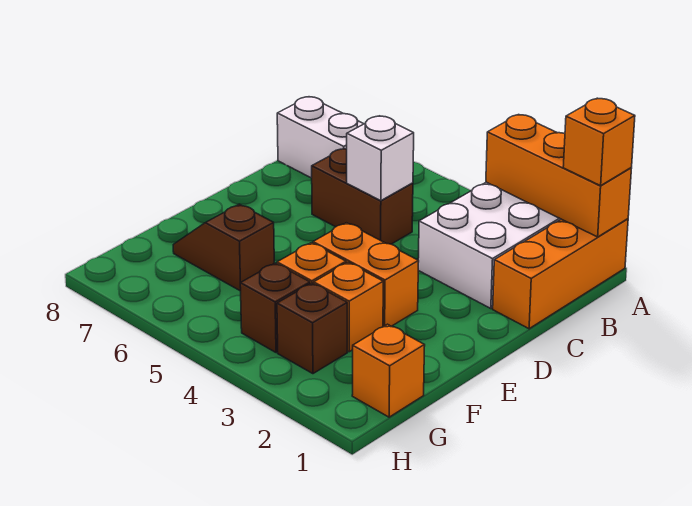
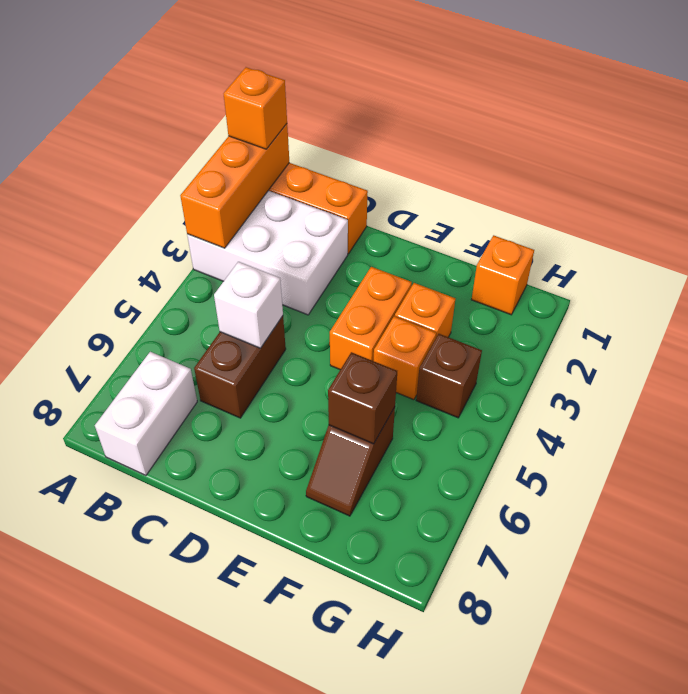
brown 1x1 brick [277,283,347,374] -> brown 1x1 brick moved to [328,352,397,444]

